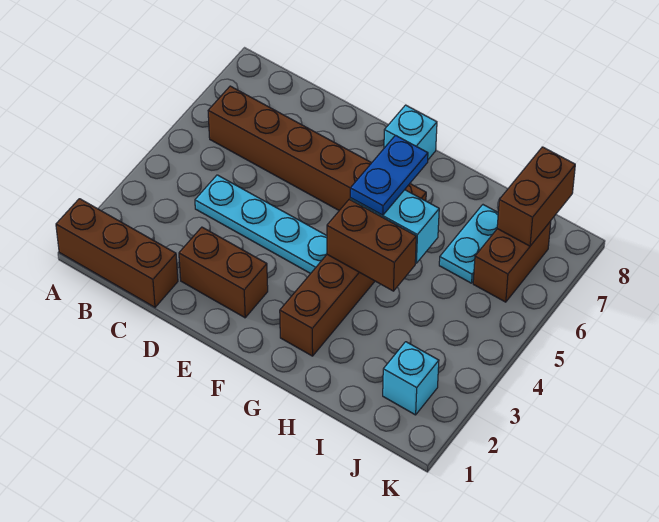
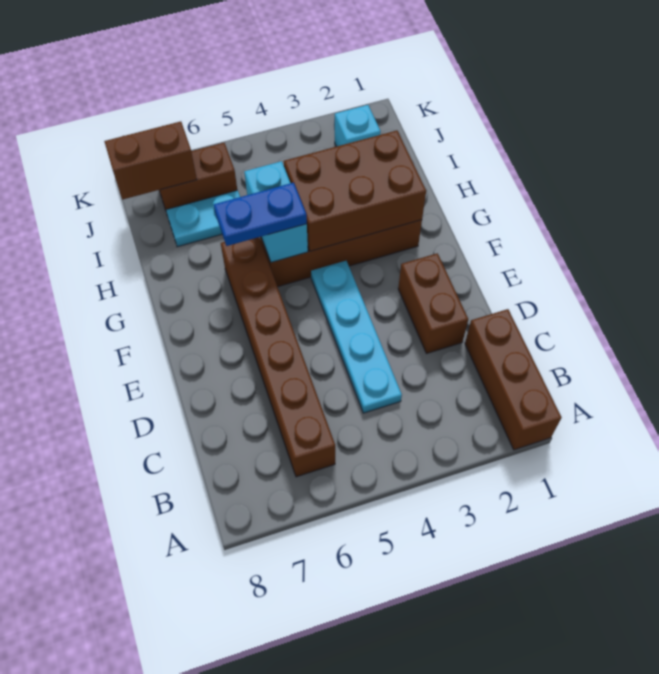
cyan 1x1 brick [384,105,437,159] -> none
brown 1x2 brick [327,199,416,291] -> brown 2x3 brick [284,130,426,251]

